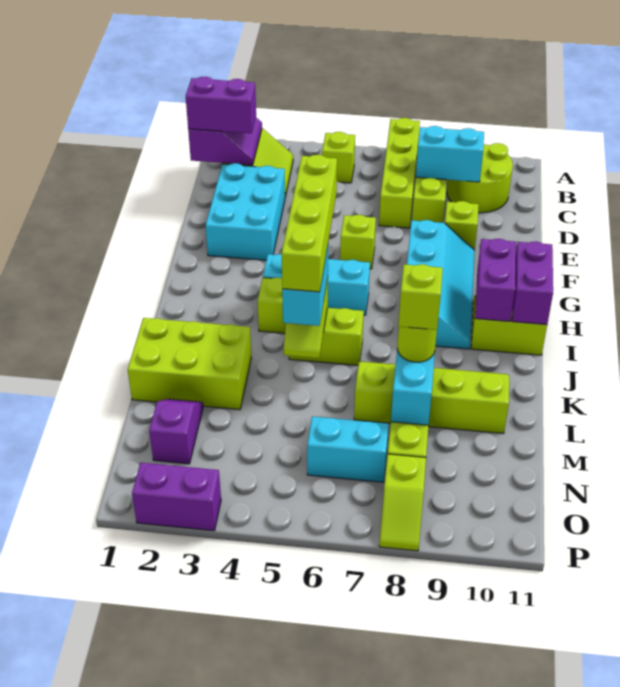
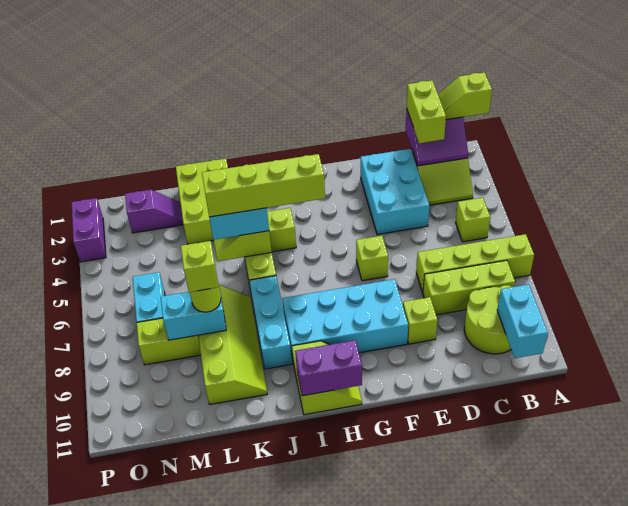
purple 1x2 brick [186,77,256,133] -> lime 1x2 brick [407,80,446,143]
cyan 1x2 brick [416,126,484,182] -> cyan 1x2 brick moved to [497,284,548,358]
cyan 2x3 brick [206,163,285,260] -> cyan 2x3 brick turned to [361,149,430,235]
cyan 2x4 slope [407,220,475,349] -> cyan 2x4 brick [282,279,408,364]
cyan 1x3 brick [263,254,370,315] -> cyan 1x3 brick moved to [249,276,292,369]
purple 1x2 brick [475,239,516,321] -> none
lime 1x2 slope [379,454,426,551] -> lime 1x2 slope moved to [438,72,492,120]

